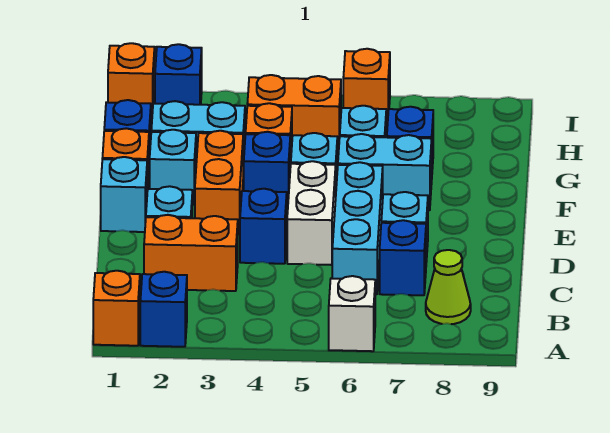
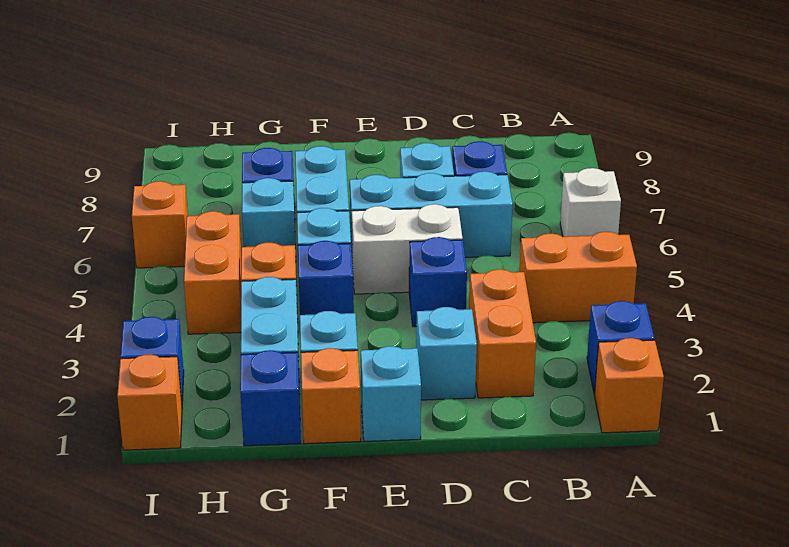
lime 1x1 cone [426,250,471,324] -> none
orange 1x2 brick [195,131,243,234] -> orange 1x2 brick moved to [519,232,637,323]

